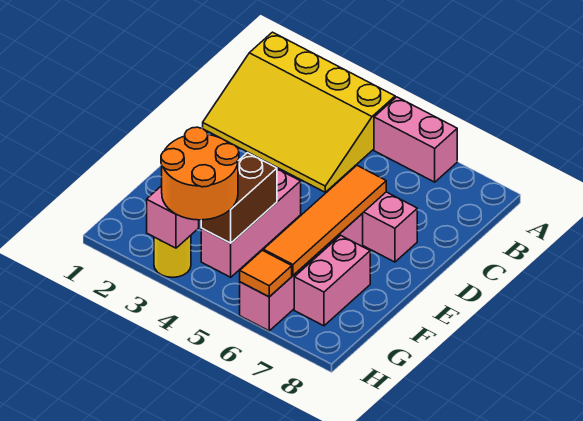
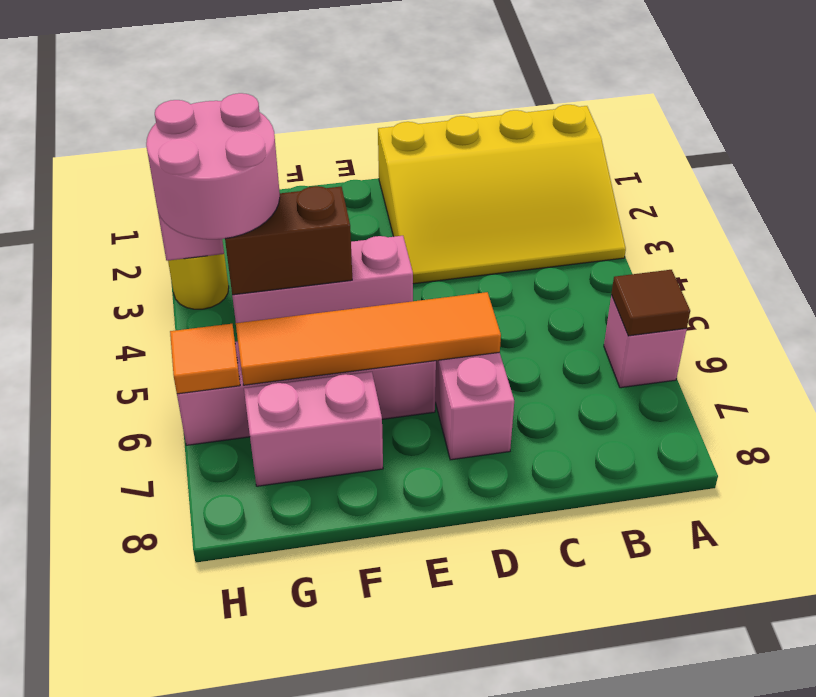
yellow 3x4 slope [203,32,395,192] -> yellow 3x4 slope turned to [378,105,626,284]
pink 1x2 brick [374,97,457,182] -> pink 1x1 brick [604,295,687,388]
none -> brown 1x1 tile [611,270,690,336]
orange 2x2 round brick [161,127,239,220] -> pink 2x2 round brick [146,93,280,239]

